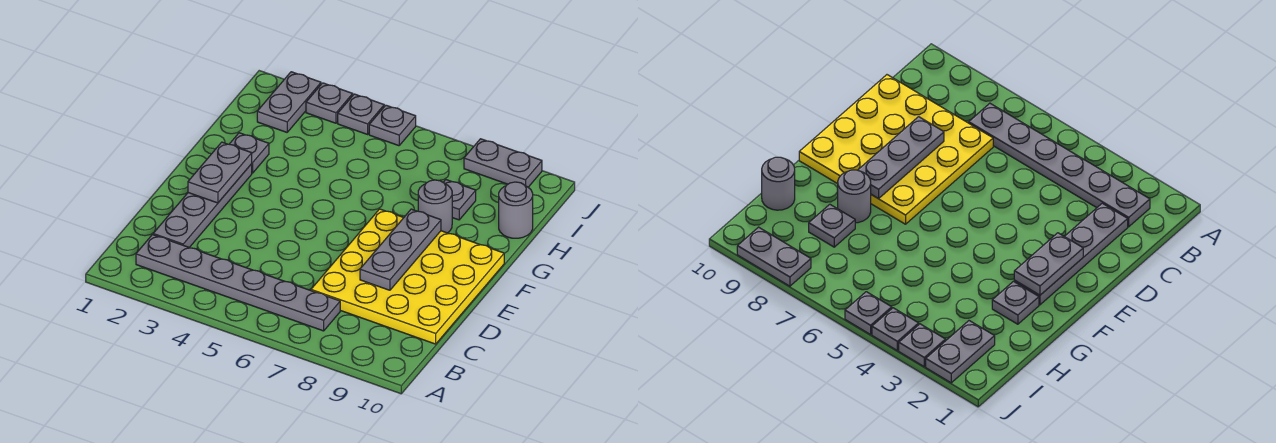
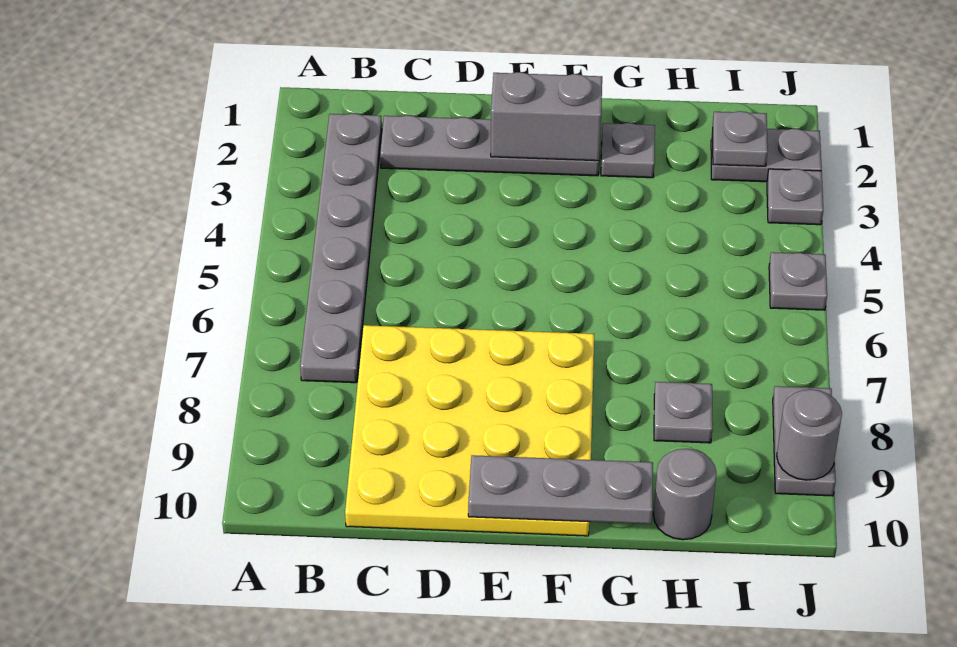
grey 1x3 plate [360,209,441,290] -> grey 1x3 plate moved to [468,455,653,524]
grey 1x2 plate [188,142,252,203] -> grey 1x2 brick [491,72,602,161]
grey 1x1 round brick [418,180,452,233] -> grey 1x1 round brick moved to [777,389,842,480]
grey 1x1 plate [338,94,384,134] -> grey 1x1 plate moved to [712,111,768,166]

